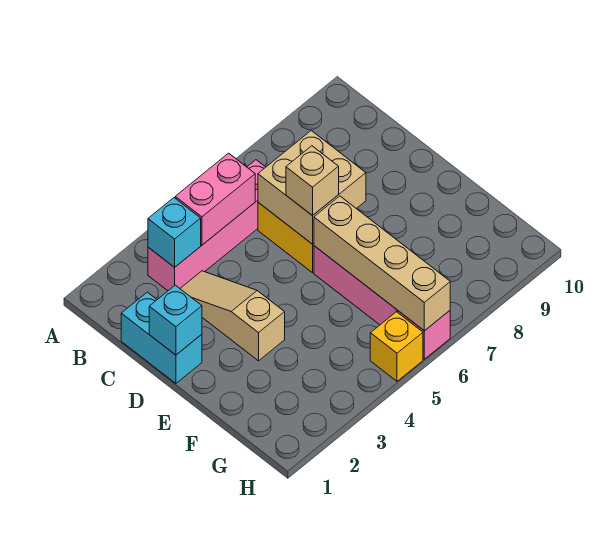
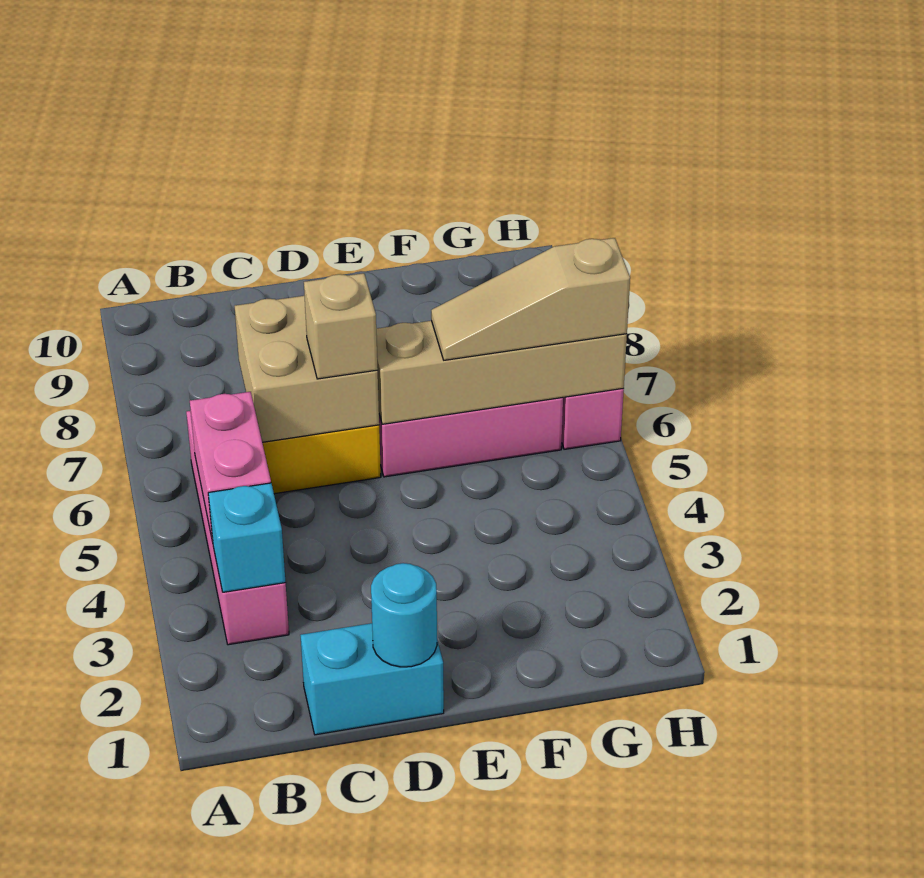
tan 1x3 slope [180,271,285,361] -> tan 1x3 slope moved to [431,238,630,360]
cyan 1x1 brick [149,285,202,355] -> cyan 1x1 round brick [371,563,437,667]
yellow 1x1 brick [370,312,423,381] -> none

